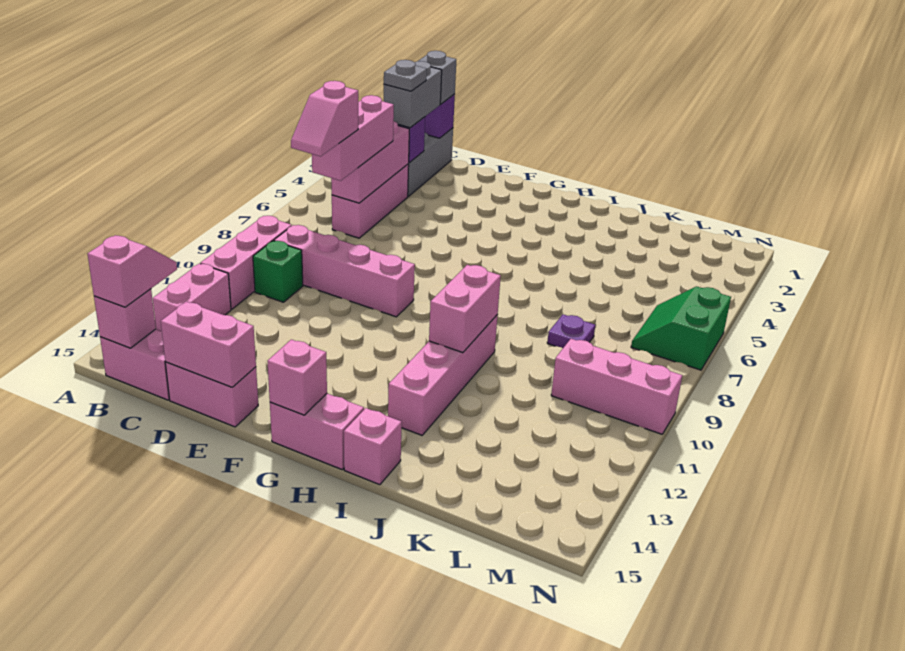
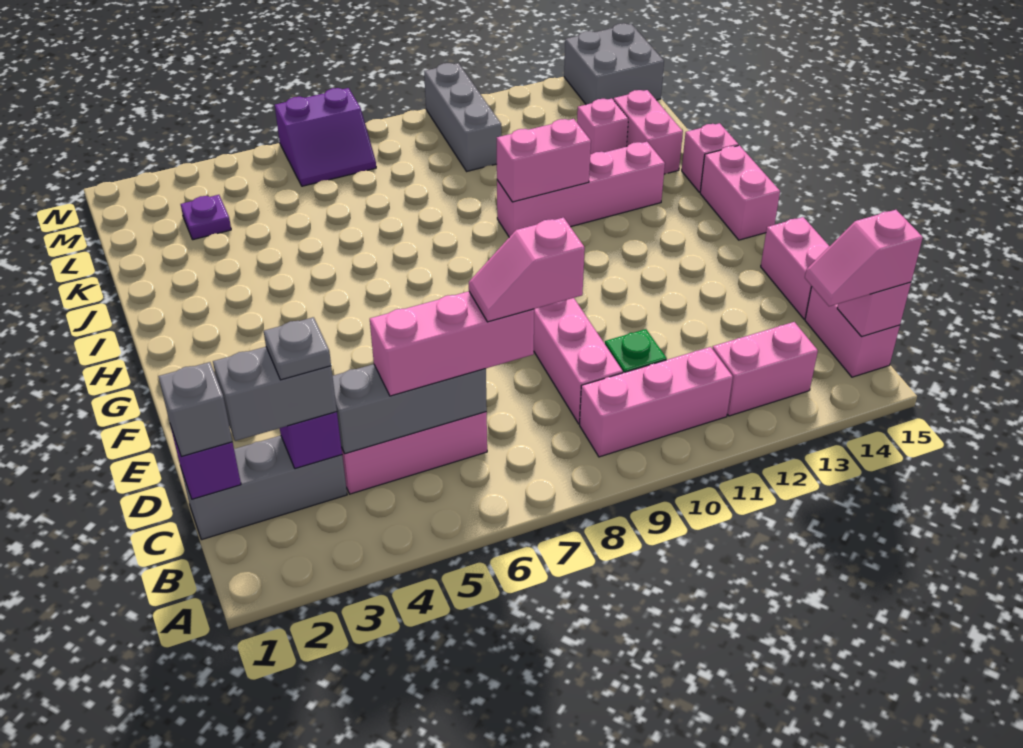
pink 1x3 brick [331,121,409,203] -> grey 1x3 brick [333,364,487,454]
pink 1x2 slope [291,81,358,156] -> pink 1x2 slope turned to [469,218,585,322]
pink 1x2 brick [161,302,256,387] -> pink 1x2 brick moved to [614,90,683,174]
pink 1x1 brick [267,340,327,415] -> pink 1x1 brick moved to [577,99,628,155]
purple 1x1 plate [547,314,595,348] -> purple 1x1 plate moved to [181,195,231,240]
pink 1x3 brick [551,339,682,434] -> grey 1x3 brick [424,63,501,171]
green 2x2 slope [631,286,731,370] -> purple 2x2 slope [275,88,376,186]
none -> grey 2x2 brick [564,23,664,105]

